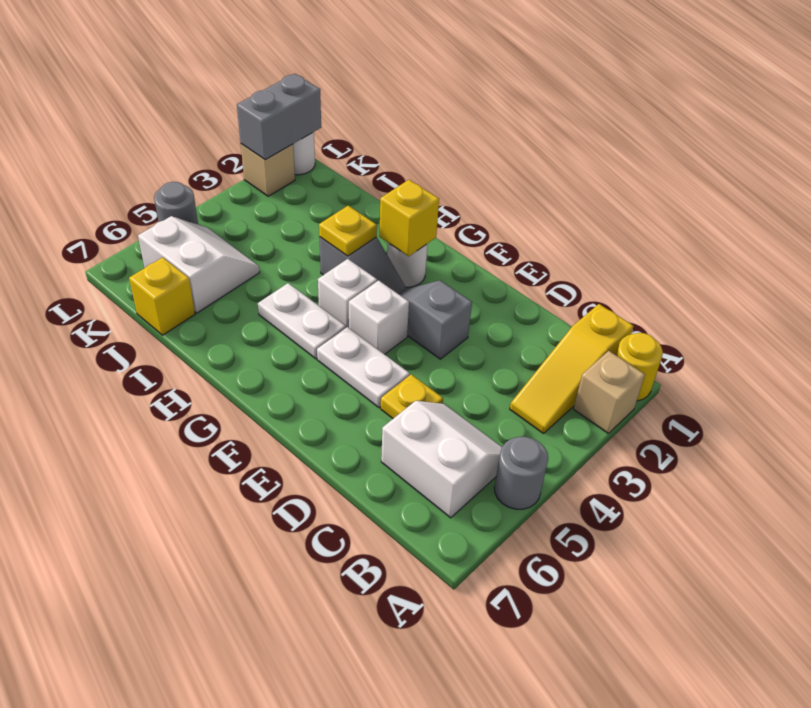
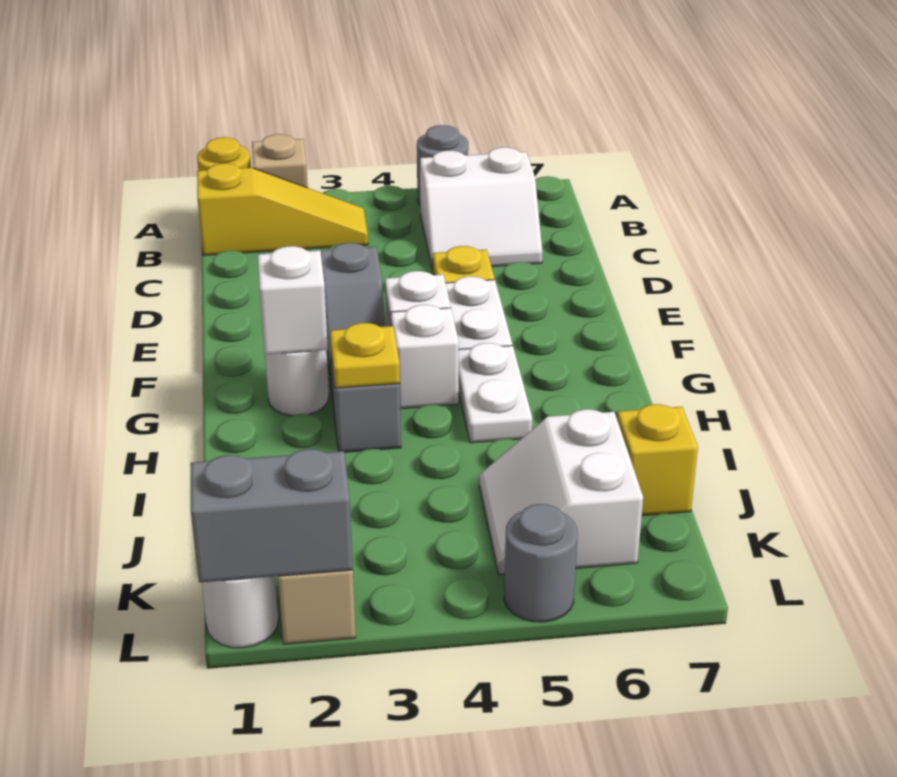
white 2x2 slope [381,401,502,518] -> white 2x2 slope turned to [420,147,542,270]
yellow 1x1 brick [379,180,439,256] -> white 1x1 brick [258,246,328,354]

